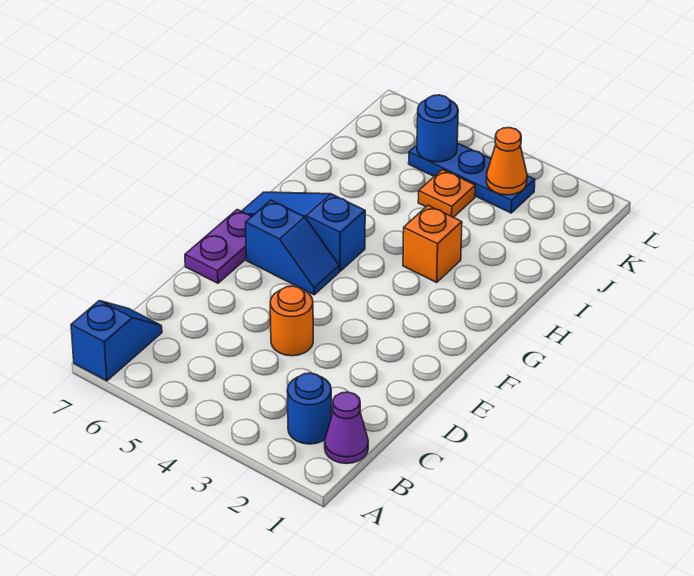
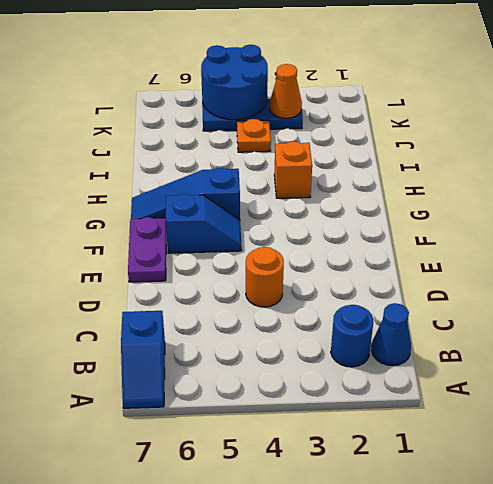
blue 1x2 slope [71,301,162,381] -> blue 1x2 slope turned to [121,311,165,408]
purple 1x1 cone [325,392,368,464] -> blue 1x1 cone [372,303,411,366]
blue 1x1 round brick [417,95,458,162] -> blue 2x2 round brick [201,45,268,120]

